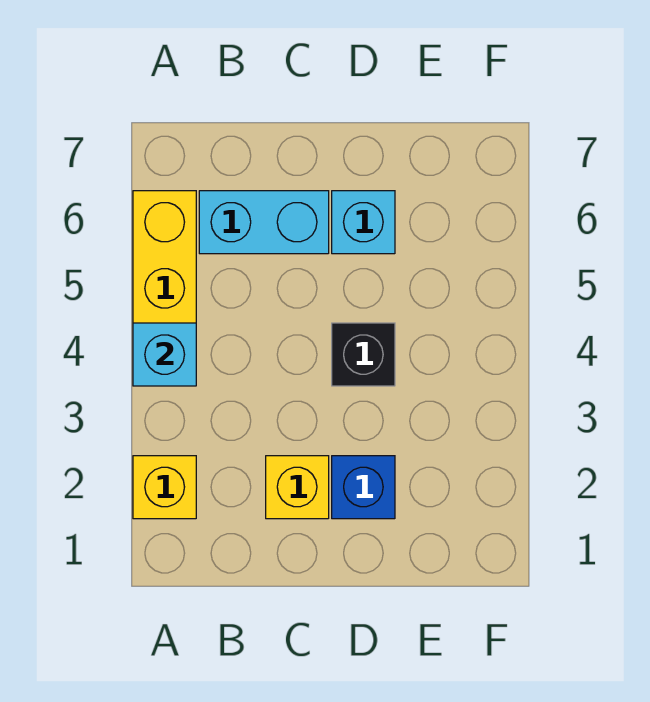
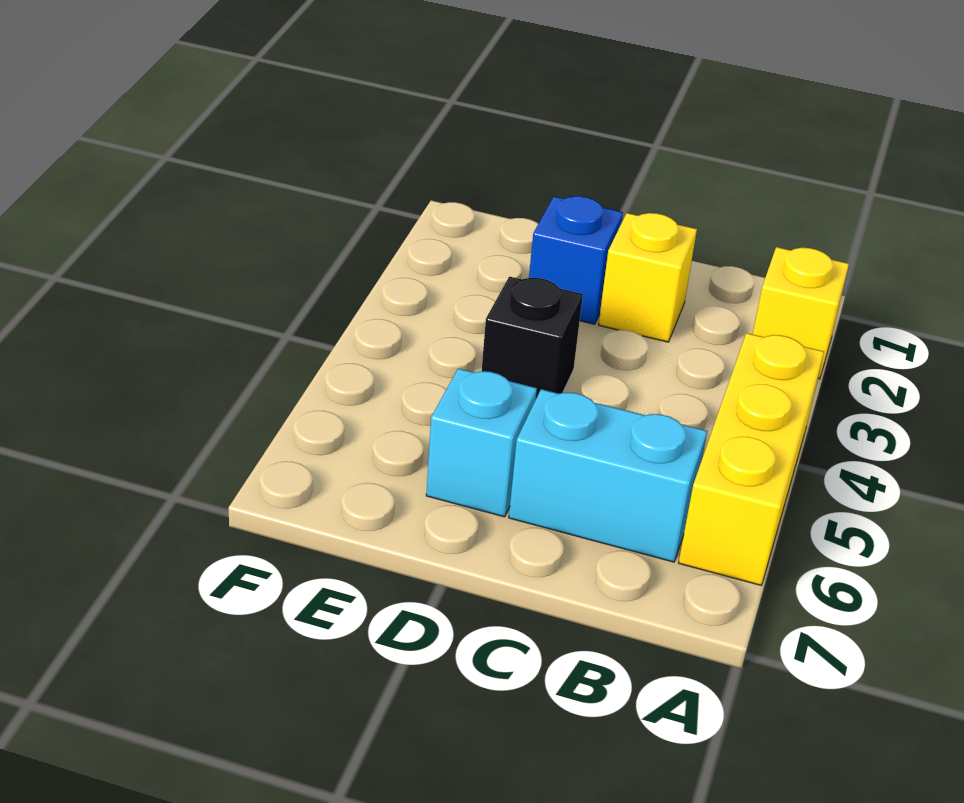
cyan 1x1 brick [133,323,196,386] -> none

